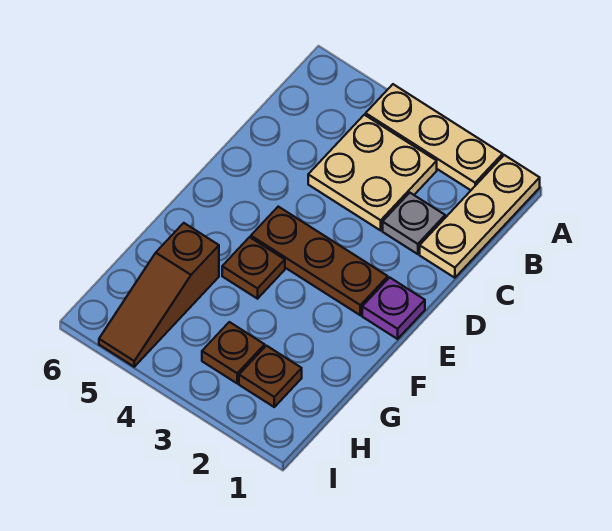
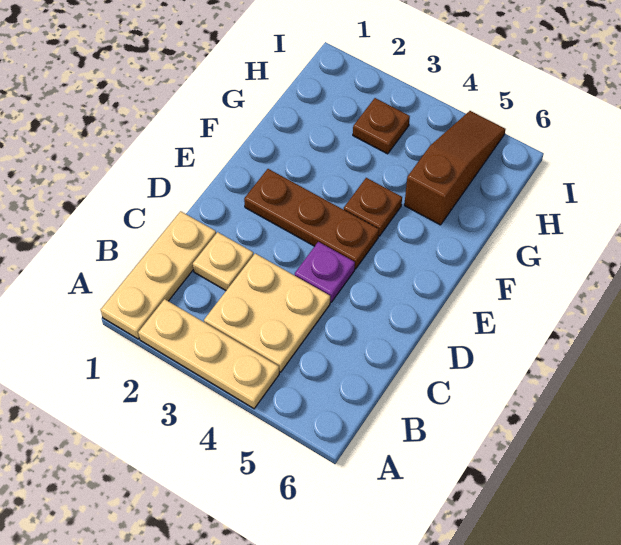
grey 1x1 plate [383,193,445,254] -> tan 1x1 plate [193,232,253,290]
purple 1x1 plate [362,277,425,339] -> purple 1x1 plate moved to [295,242,355,302]
brown 1x1 plate [239,346,302,407] -> none

